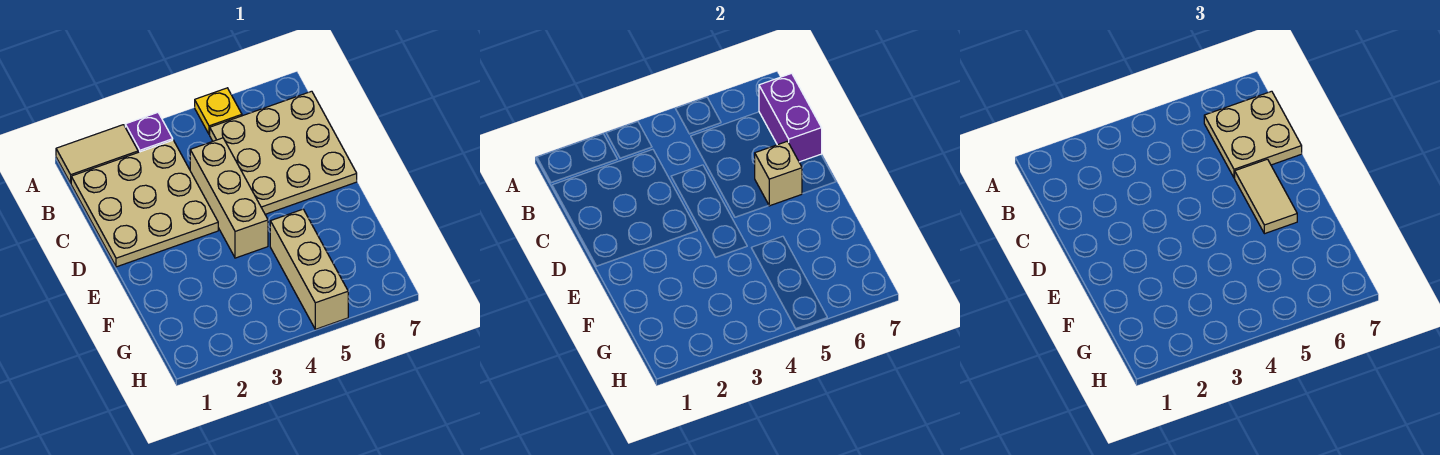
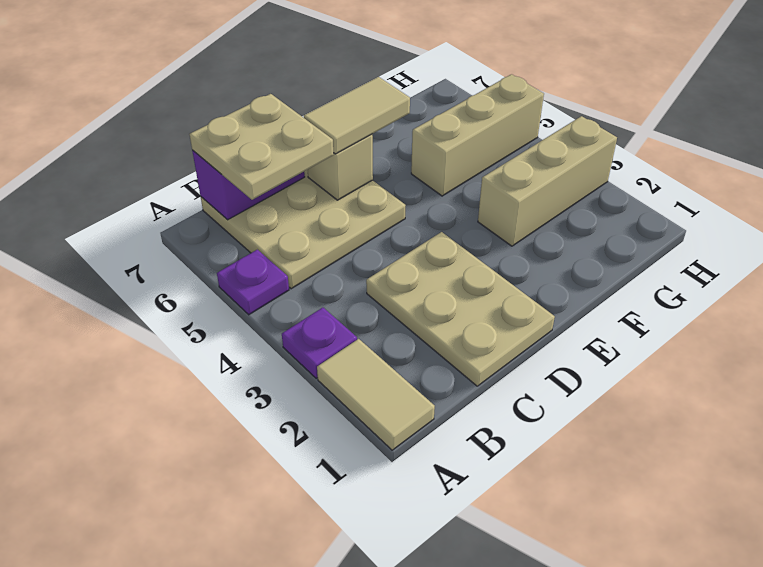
yellow 1x1 plate [195,88,242,134] -> purple 1x1 plate [217,250,289,315]
tan 3x3 plate [71,140,218,267] -> tan 2x3 plate [366,232,555,386]
tan 1x3 brick [190,138,268,258] -> tan 1x3 brick moved to [478,116,617,246]

